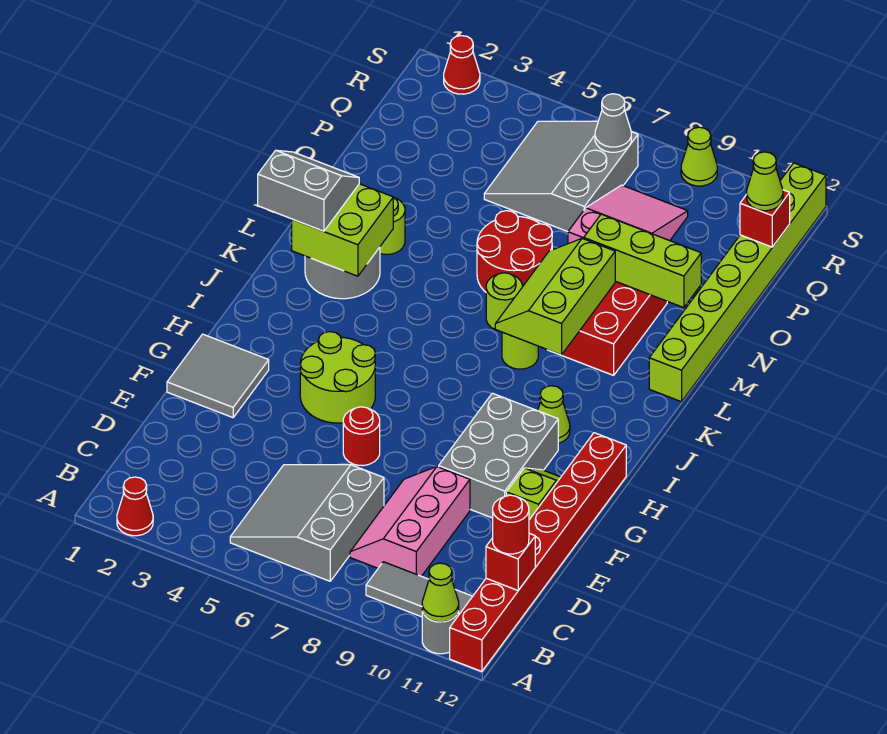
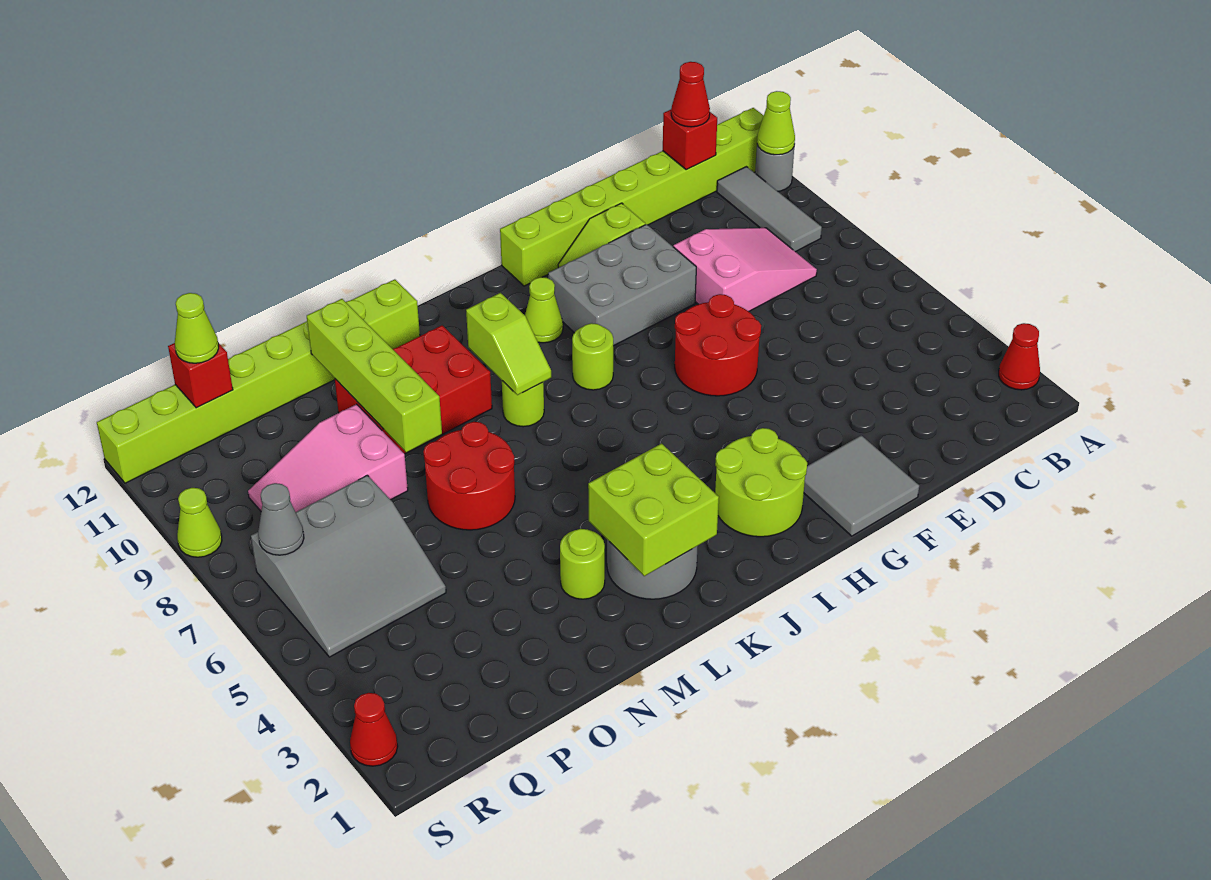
red 1x8 brick [450,433,626,672] -> lime 1x8 brick [500,108,764,286]
grey 3x3 slope [230,465,384,581] -> none
pink 2x3 slope [350,467,470,576] -> pink 2x3 slope turned to [673,228,817,312]
red 1x1 round brick [493,495,529,554] -> red 1x1 cone [671,62,710,127]
red 1x1 round brick [343,407,380,466] -> red 2x2 round brick [675,294,761,396]
lime 2x2 round brick [300,332,375,423] -> lime 2x2 round brick moved to [715,428,807,537]
grey 2x2 slope [258,150,359,231] -> none
lime 2x3 slope [495,238,615,355] -> lime 1x2 slope [466,293,551,395]
lime 1x1 round brick [486,273,523,329] -> lime 1x1 round brick moved to [572,323,613,390]
lime 1x3 brick [584,214,701,308] -> lime 1x4 brick [307,299,442,453]

